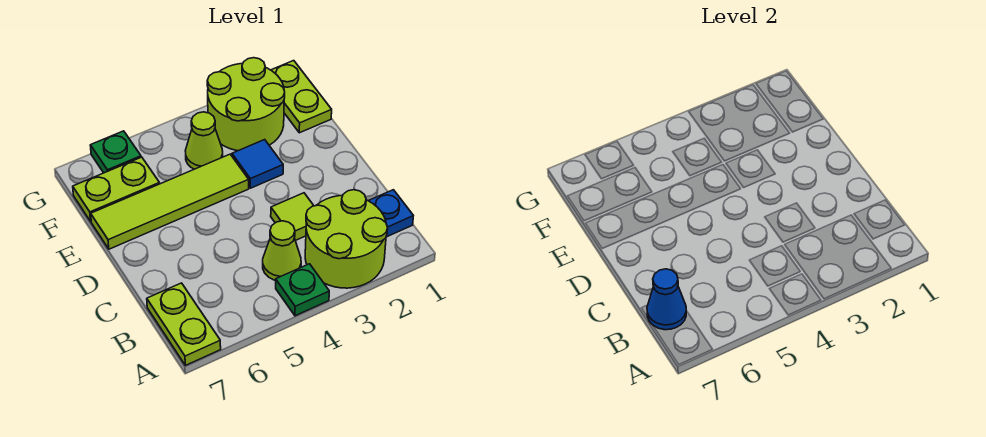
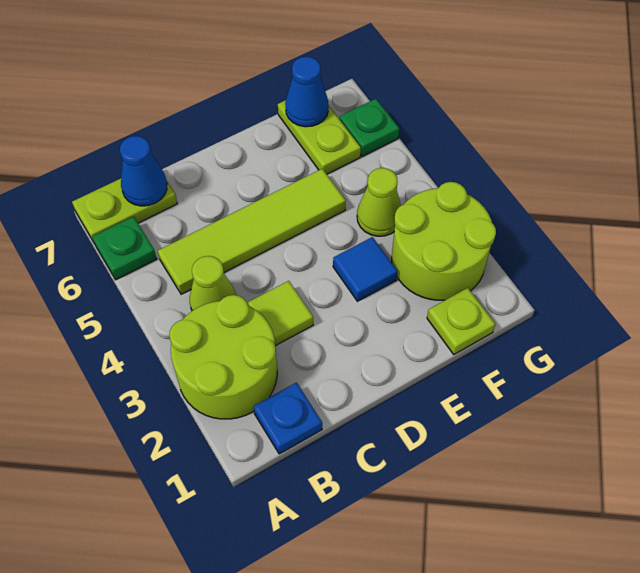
green 1x1 plate [276,264,329,316] -> green 1x1 plate moved to [92,216,157,280]
lime 1x4 tile [91,154,249,249] -> lime 1x4 tile turned to [158,169,346,294]
lime 1x2 plate [271,61,332,133] -> lime 1x1 plate [427,288,495,355]
none -> blue 1x1 cone [285,57,329,127]

